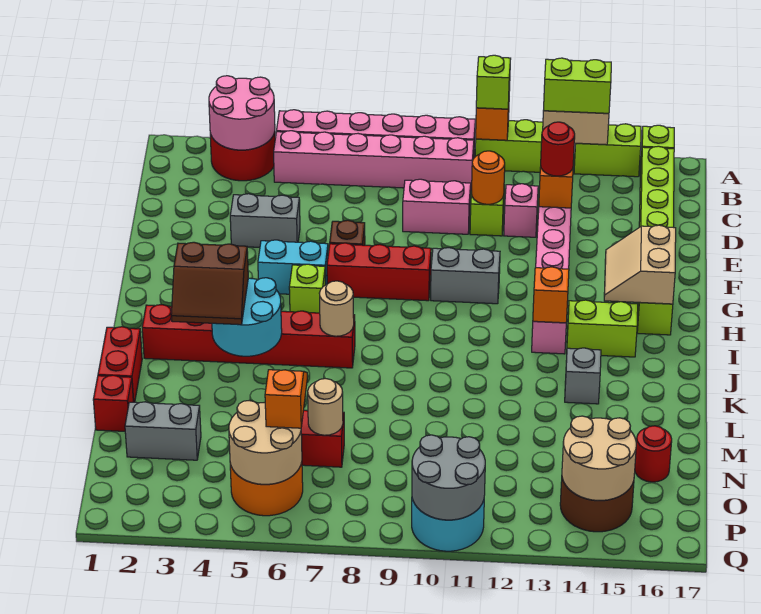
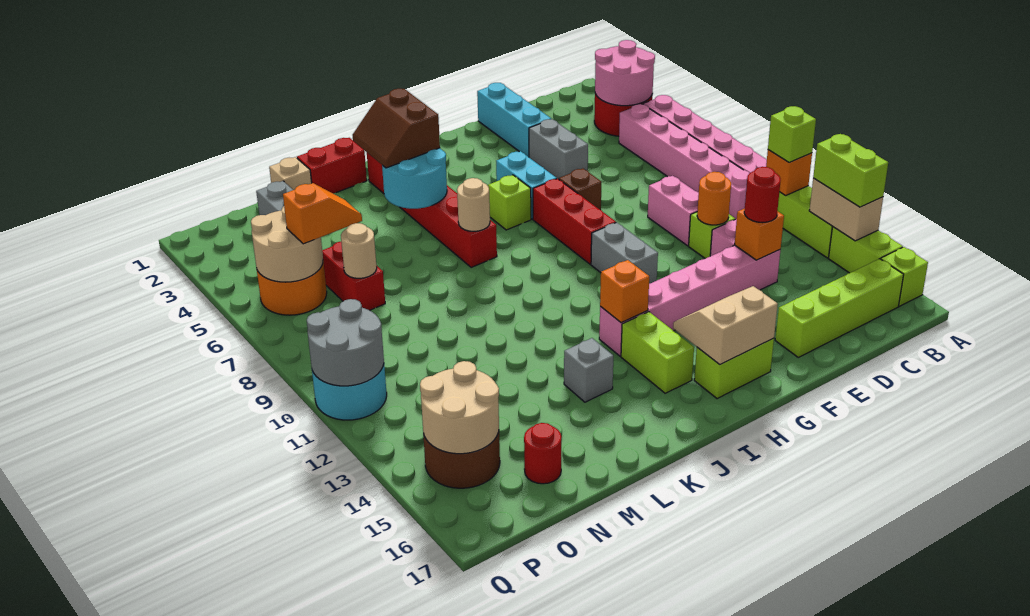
none -> cyan 1x3 brick [477,83,551,157]
red 1x1 brick [93,375,133,431] -> tan 1x1 brick [269,157,312,190]

